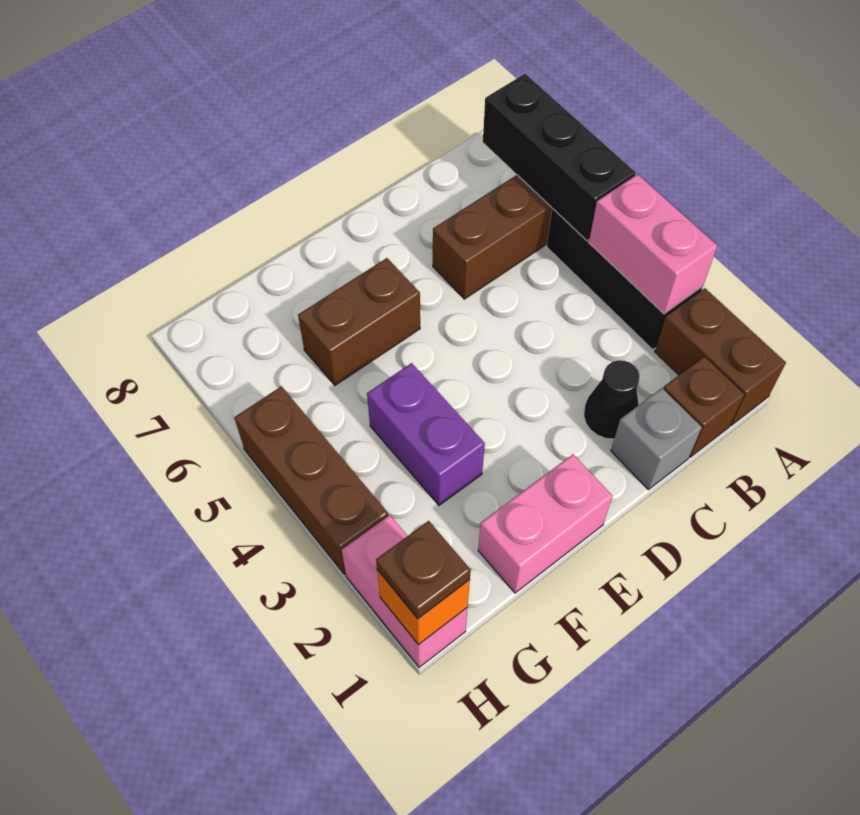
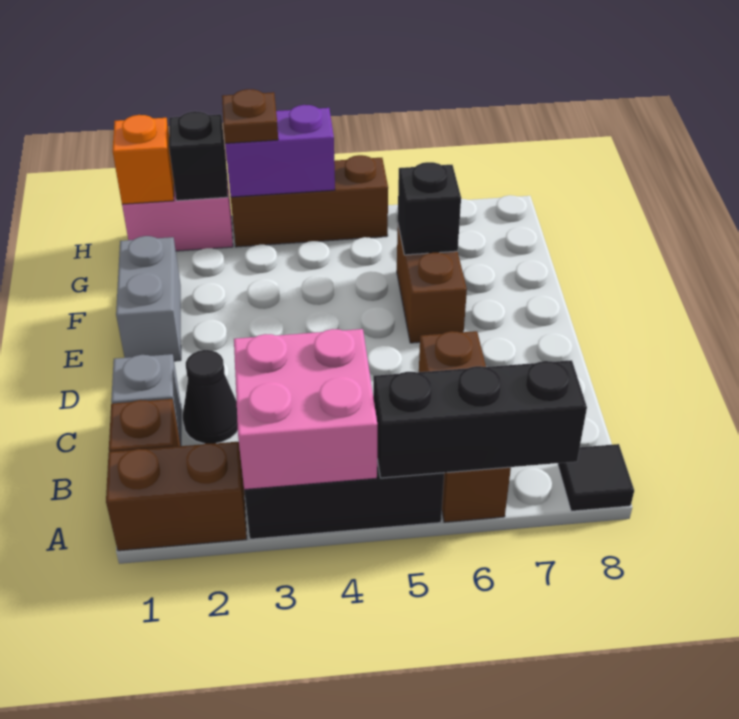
pink 1x2 brick [589,174,717,314] -> pink 2x2 brick [234,329,377,490]
none -> black 1x1 tile [558,444,634,511]
pink 1x2 brick [478,455,612,593] -> grey 1x2 brick [116,236,181,361]
purple 1x2 brick [367,363,485,505] -> purple 1x2 brick moved to [225,105,335,197]
none -> black 1x1 brick [398,162,461,255]
brown 1x1 plate [376,521,471,619] -> brown 1x1 plate moved to [222,89,278,143]
none -> black 1x1 brick [169,111,228,201]

